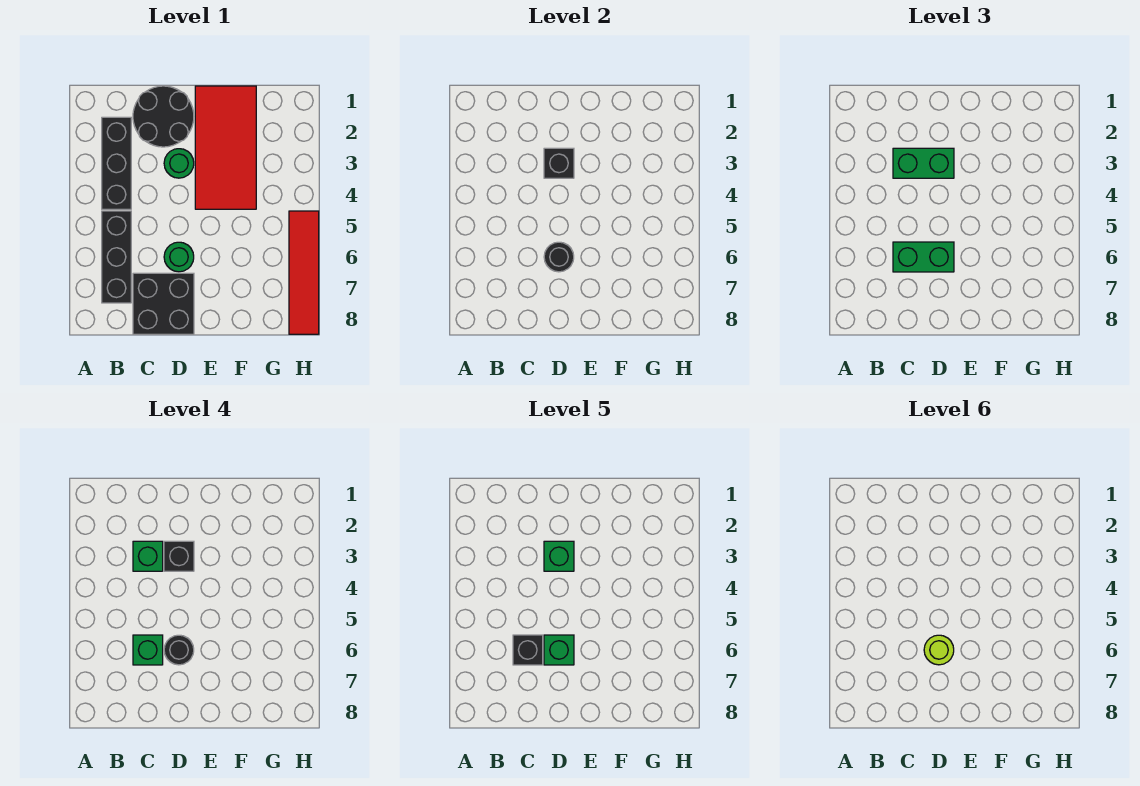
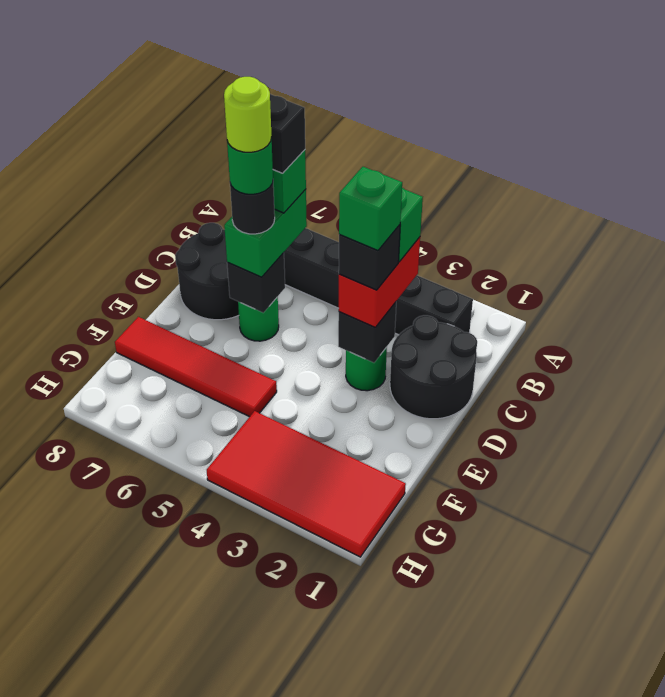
green 1x2 brick [893,148,954,178] -> red 1x2 brick [339,237,420,327]
black 2x2 brick [133,273,194,334] -> black 2x2 round brick [175,223,239,320]
black 1x1 round brick [544,242,574,272] -> black 1x1 brick [227,253,285,313]
green 1x1 brick [544,635,574,665] -> green 1x1 round brick [227,138,273,194]
red 2x4 tile [195,86,256,209] -> red 2x4 tile moved to [207,411,406,557]
red 1x4 tile [289,211,319,334] -> red 1x4 tile moved to [115,317,277,417]

